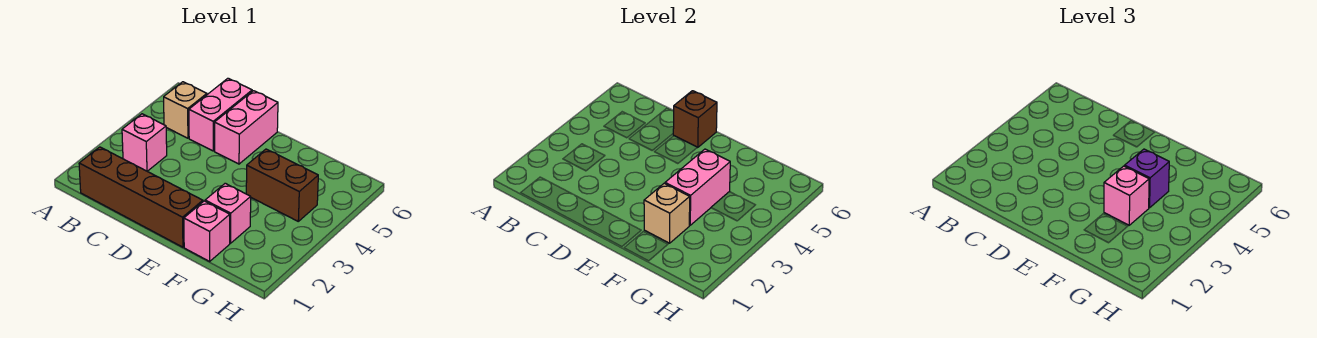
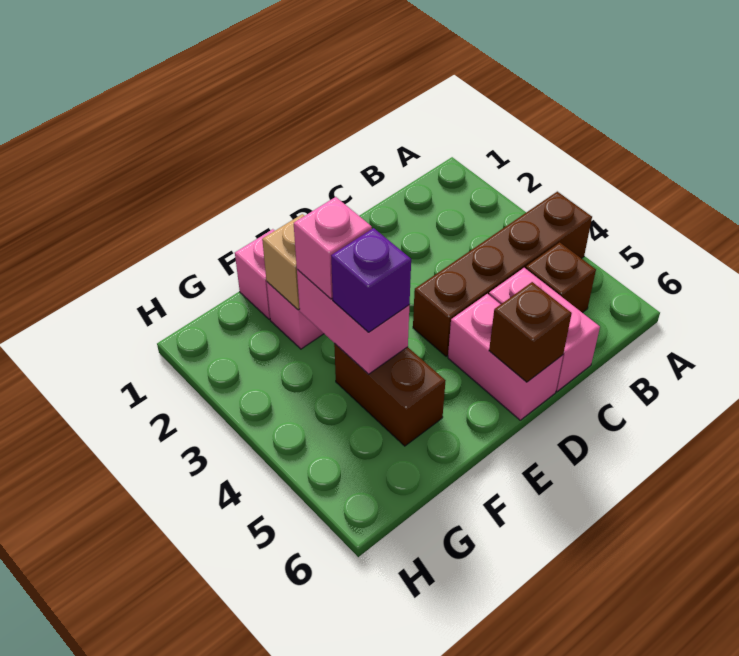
brown 1x4 brick [79,147,203,247] -> brown 1x4 brick moved to [413,192,592,356]
pink 1x1 brick [122,114,167,171] -> none
tan 1x1 brick [164,82,207,138] -> brown 1x1 brick [526,242,596,313]
brown 1x2 brick [246,149,318,221] -> brown 1x2 brick turned to [334,343,446,446]

